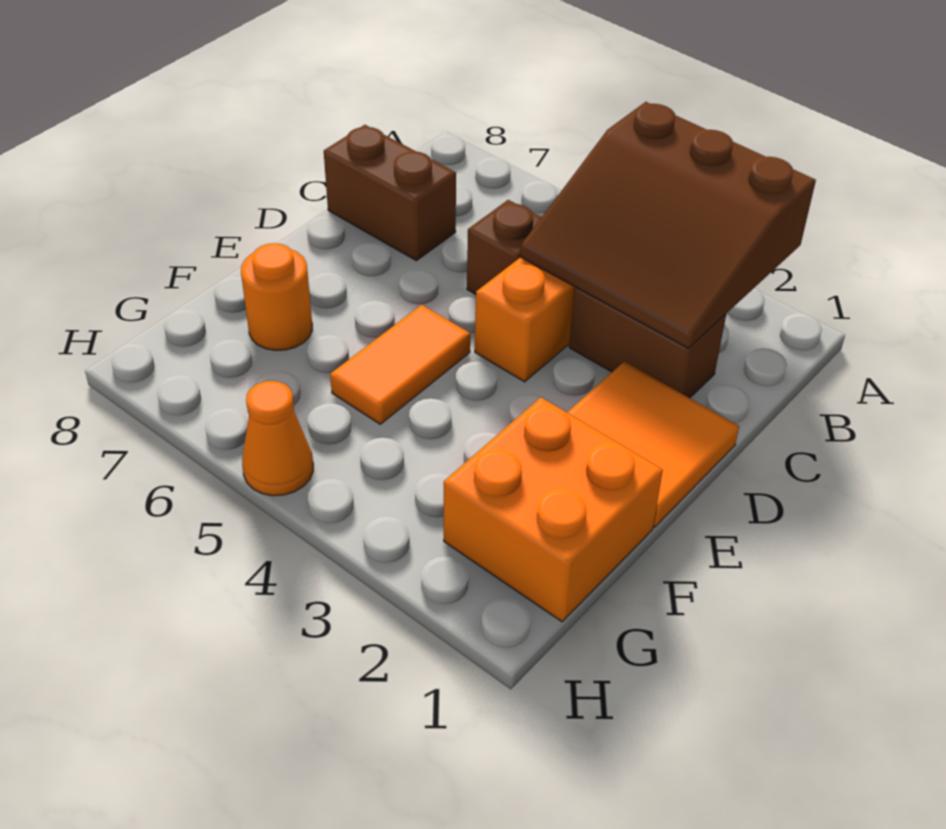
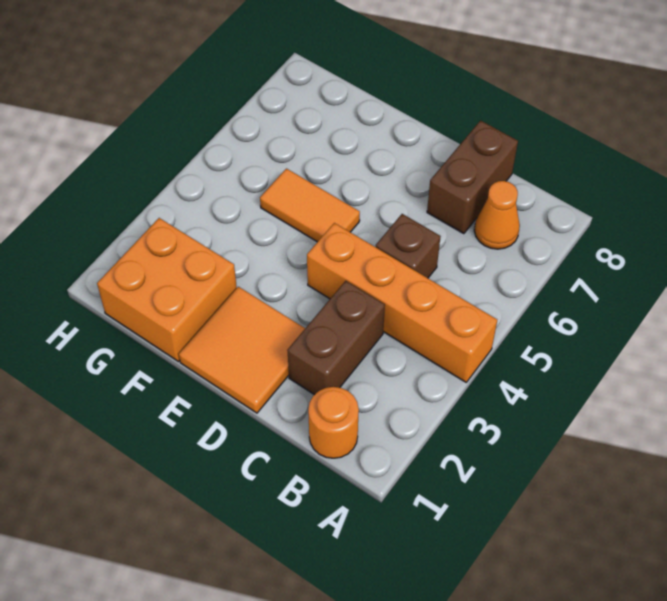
brown 3x3 slope [520,102,816,348] -> none
orange 1x1 round brick [241,243,312,350] -> orange 1x1 round brick moved to [308,387,359,458]
orange 1x1 cone [242,381,313,496] -> orange 1x1 cone moved to [474,181,520,249]

